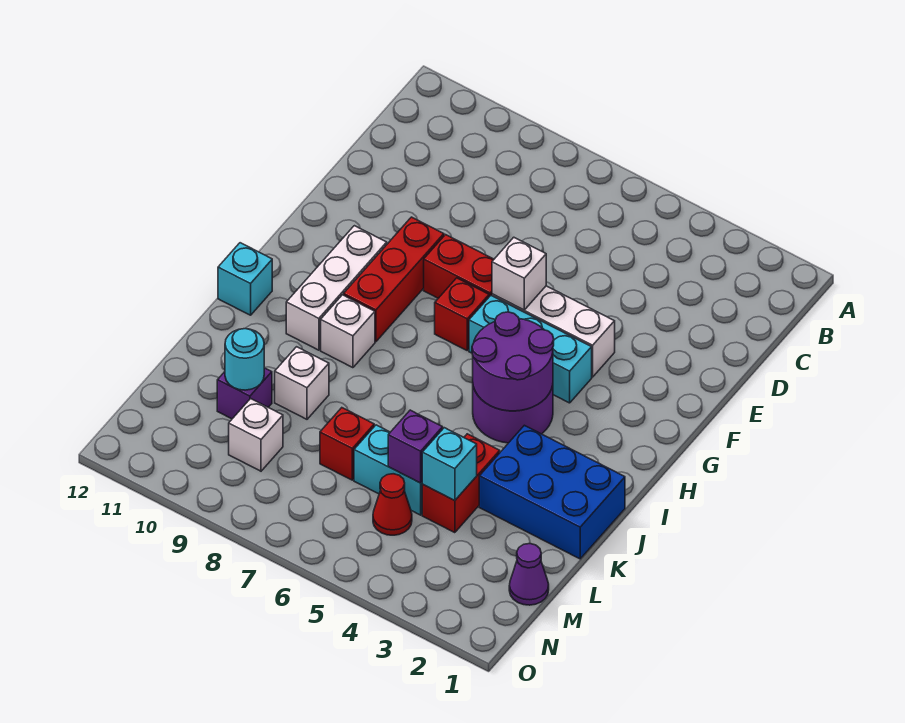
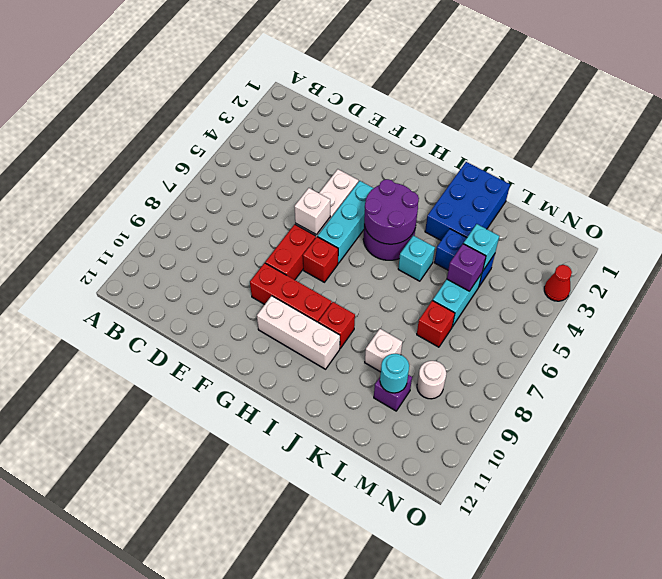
white 1x1 brick [321,295,375,368] -> red 1x1 brick [318,302,355,348]
cyan 1x1 brick [218,243,272,315] -> cyan 1x1 brick moved to [398,235,435,281]
red 1x2 brick [422,434,500,533] -> blue 1x2 brick [434,229,495,286]
purple 1x1 cone [509,544,549,605] -> none
red 1x1 cone [373,474,412,535] -> red 1x1 cone moved to [544,265,572,301]
white 1x1 brick [229,399,283,471] -> white 1x1 round brick [417,361,446,399]

